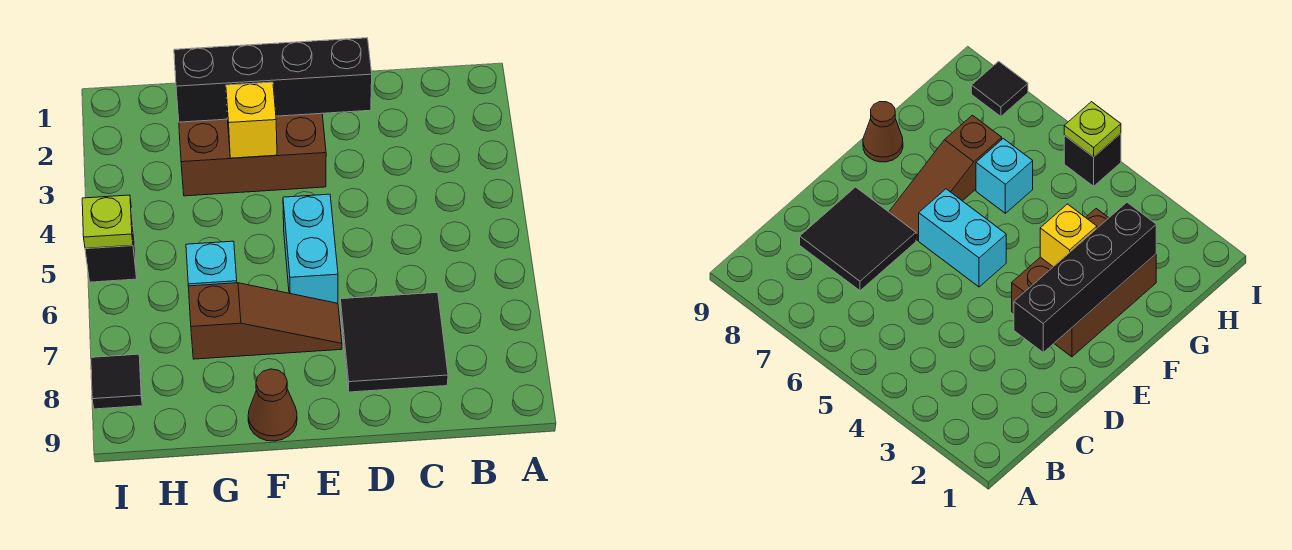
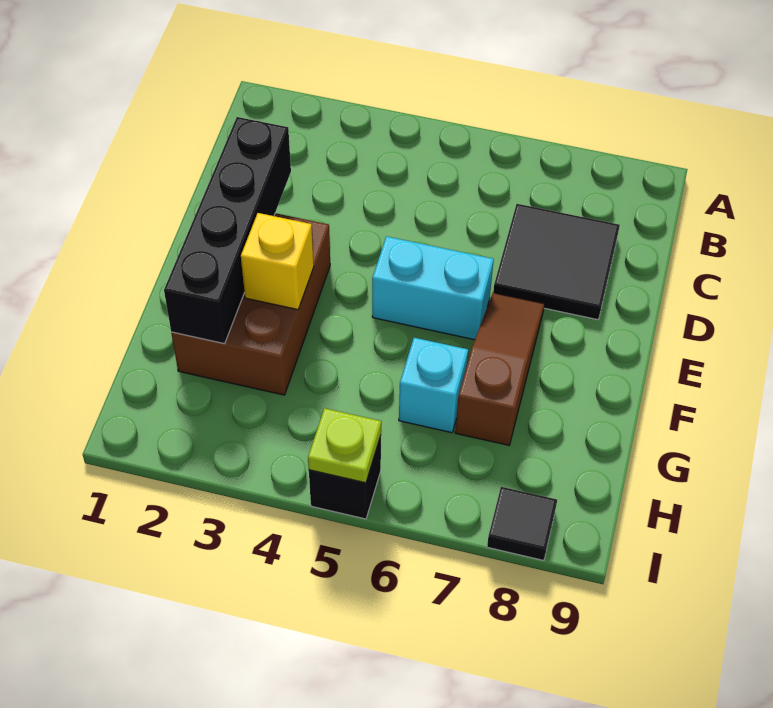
brown 1x1 cone [248,369,297,441] -> none

